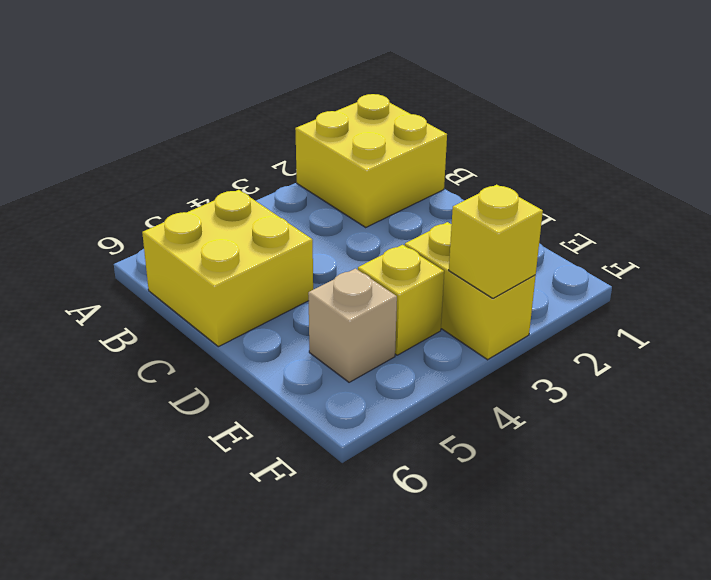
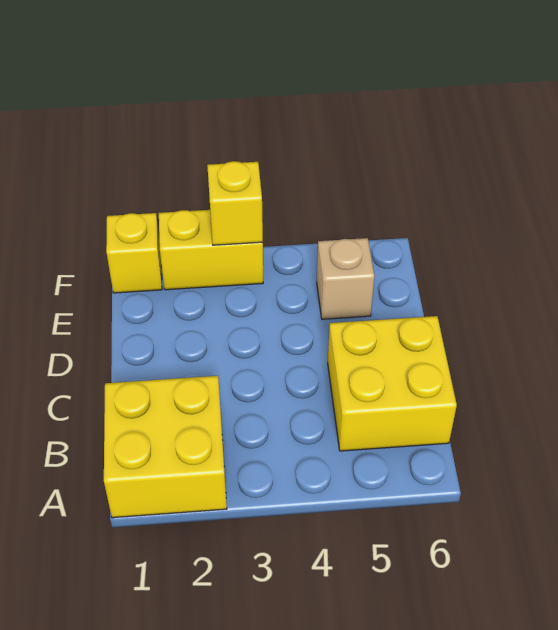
yellow 1x2 brick [405,222,536,360] -> yellow 1x2 brick turned to [159,210,263,290]
yellow 1x1 brick [358,245,444,355] -> yellow 1x1 brick moved to [106,213,162,293]

